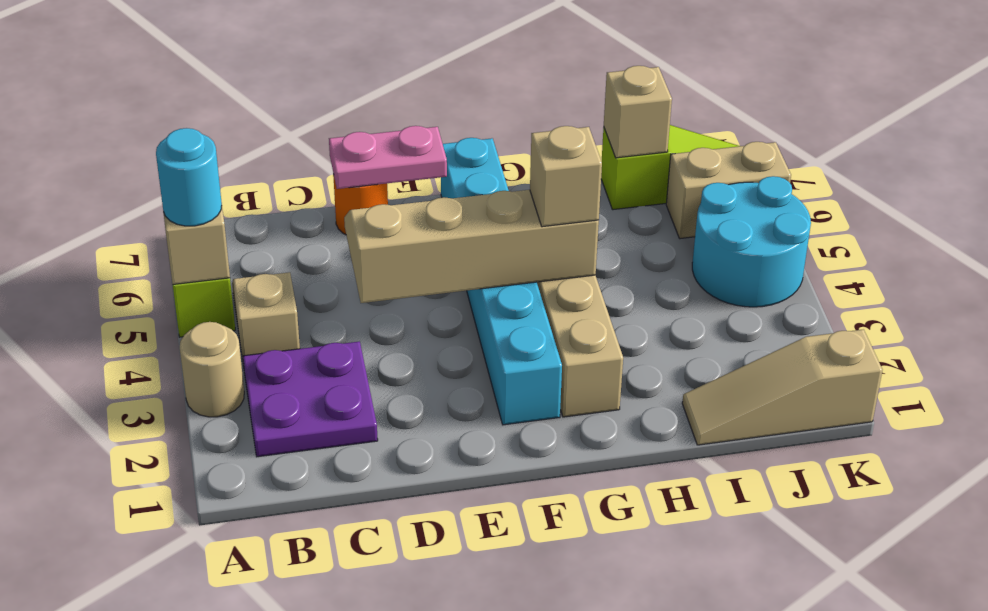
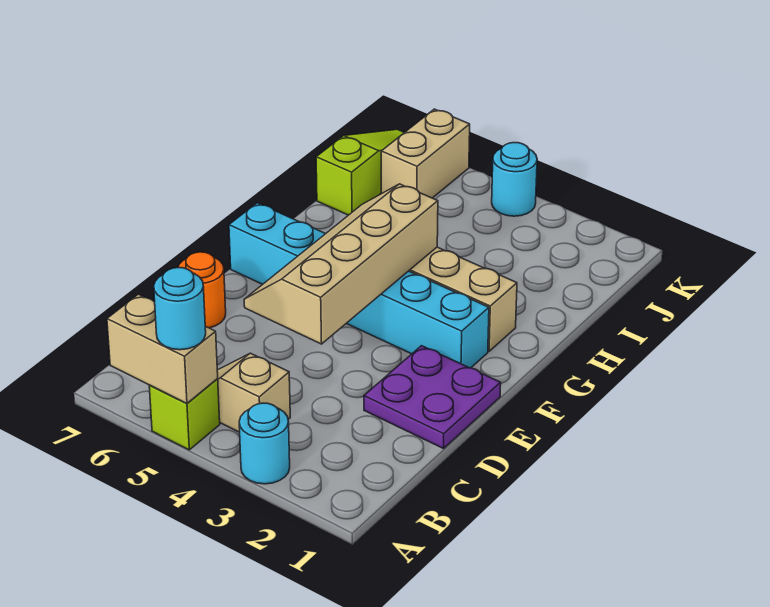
tan 1x1 round brick [180,322,244,417] -> cyan 1x1 round brick [239,403,290,484]
purple 2x2 plate [243,341,378,457] -> purple 2x2 plate moved to [364,346,501,448]
pink 1x2 plate [329,126,447,189] -> none
tan 1x1 brick [530,126,602,227] -> none
tan 1x3 slope [682,329,882,445] -> none
tan 1x1 brick [604,66,672,158] -> none
cyan 2x2 round brick [692,176,811,307] -> cyan 1x1 round brick [492,143,537,216]

